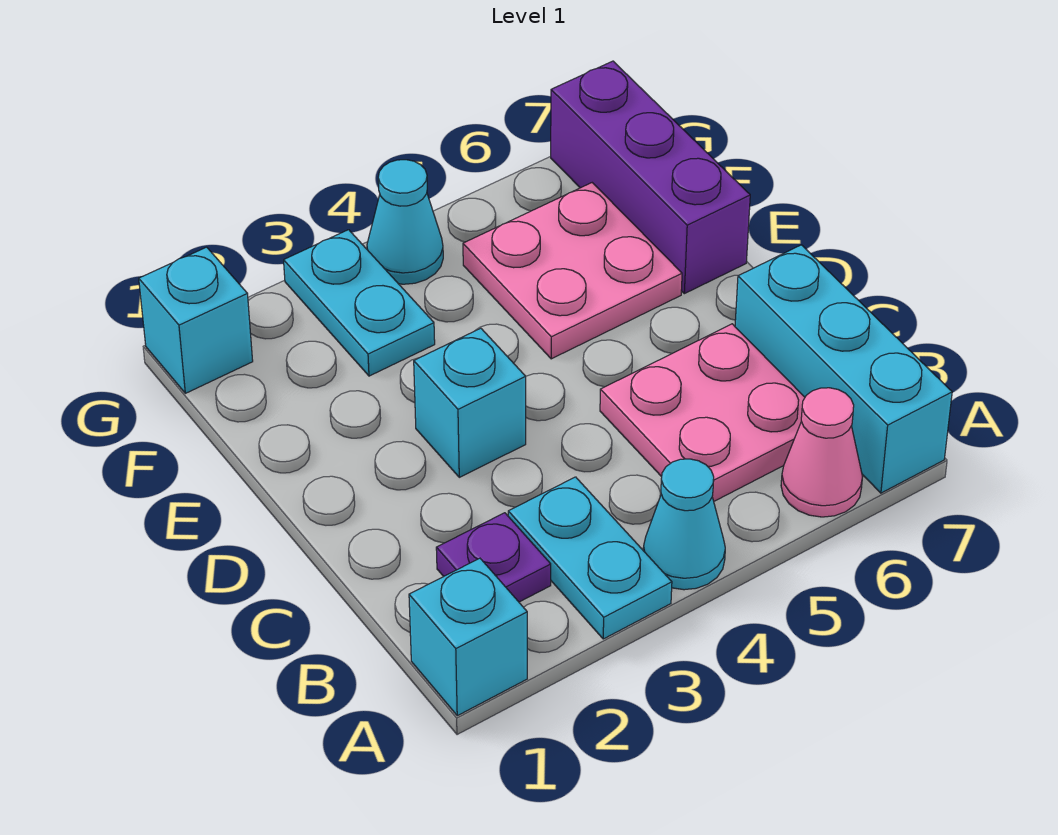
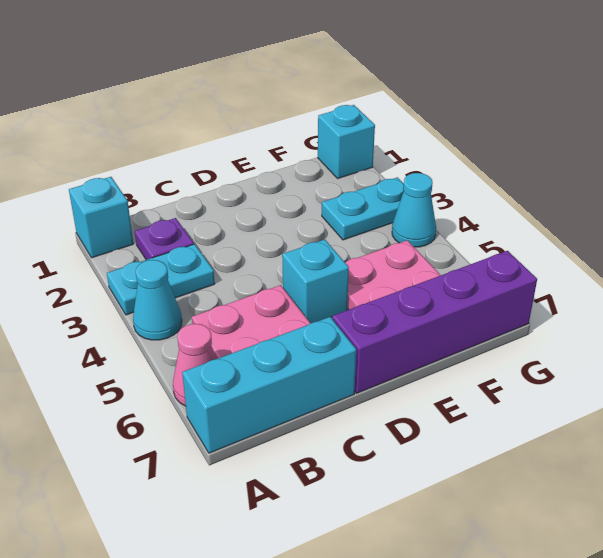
cyan 1x1 brick [414,328,526,477] -> cyan 1x1 brick moved to [282,239,349,323]
purple 1x3 brick [551,61,750,294] -> purple 1x4 brick [332,251,537,393]

